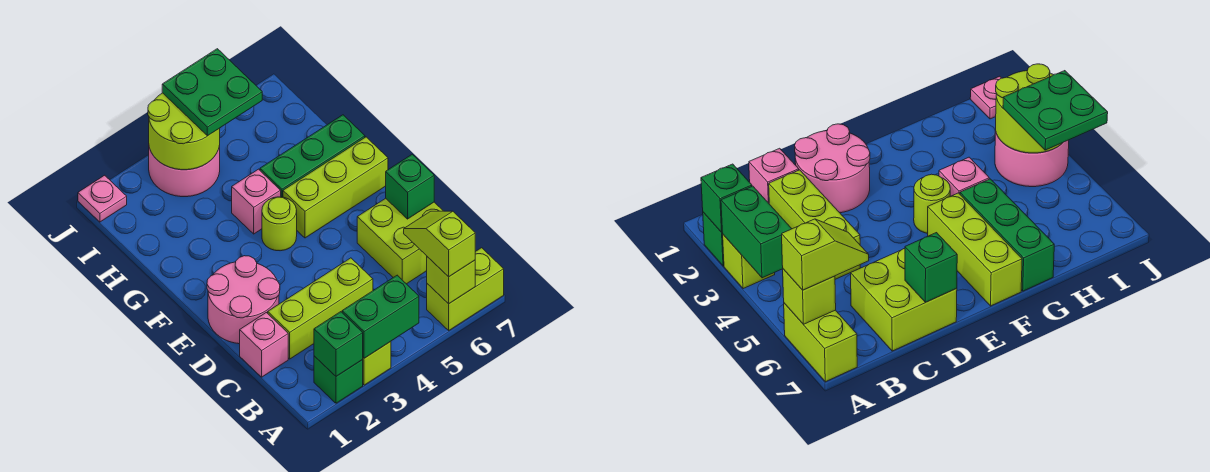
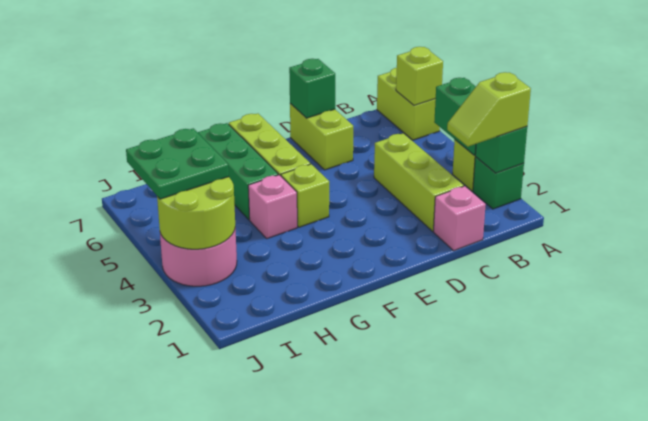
lime 1x2 slope [404,211,475,277] -> lime 1x2 slope moved to [447,72,531,147]
lime 2x2 brick [357,198,443,284] -> lime 1x2 brick [290,104,353,170]
pink 2x2 round brick [207,256,280,344] -> none
lime 1x1 round brick [262,197,297,251] -> lime 1x1 brick [281,164,329,227]
pink 1x1 plate [78,175,127,222] -> none

